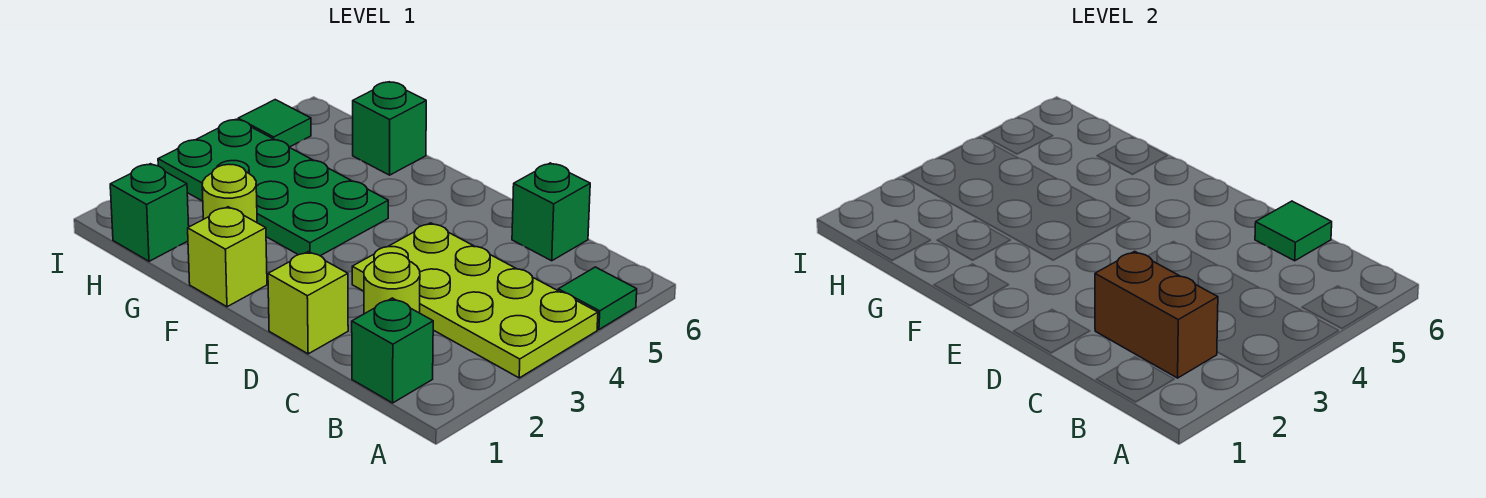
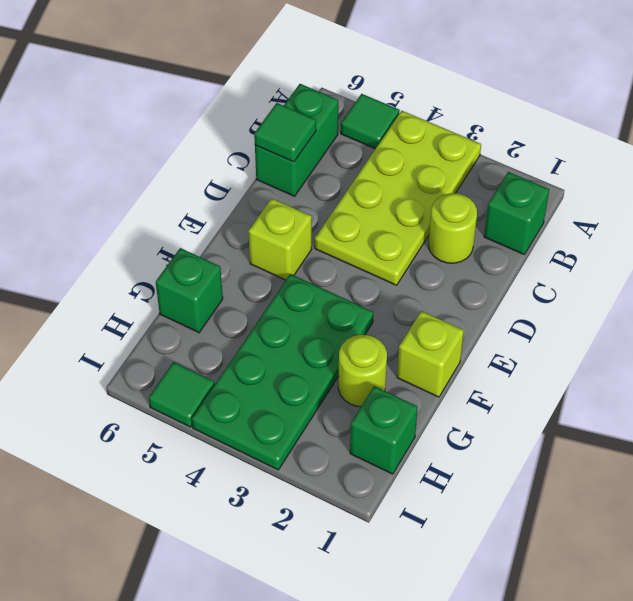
brown 1x2 brick [1095,251,1218,378] -> none
green 1x1 brick [512,163,590,261] -> green 1x2 brick [255,84,338,196]
lime 1x1 brick [268,252,348,354] -> lime 1x1 brick moved to [248,198,312,280]

